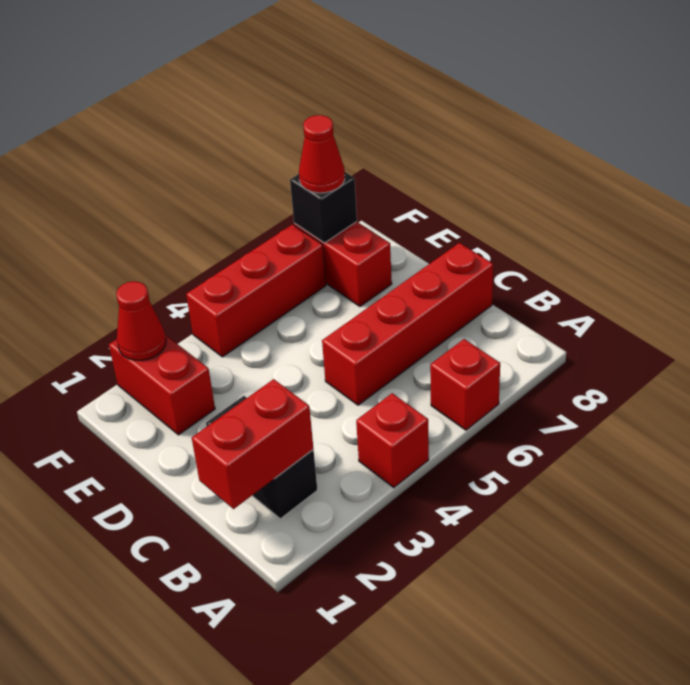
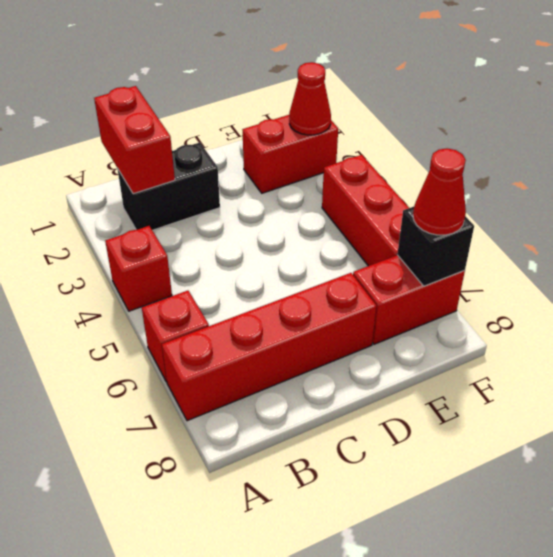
red 1x4 brick [322,243,493,405] -> red 1x4 brick turned to [162,273,376,421]

